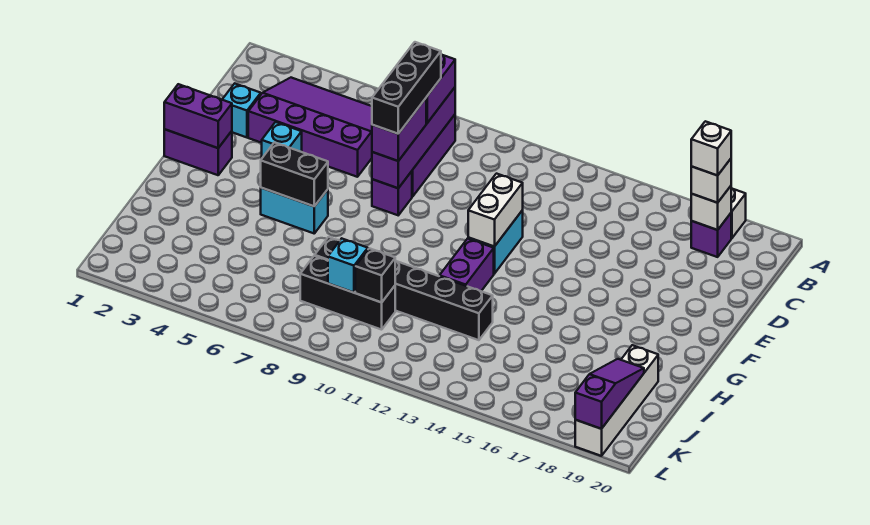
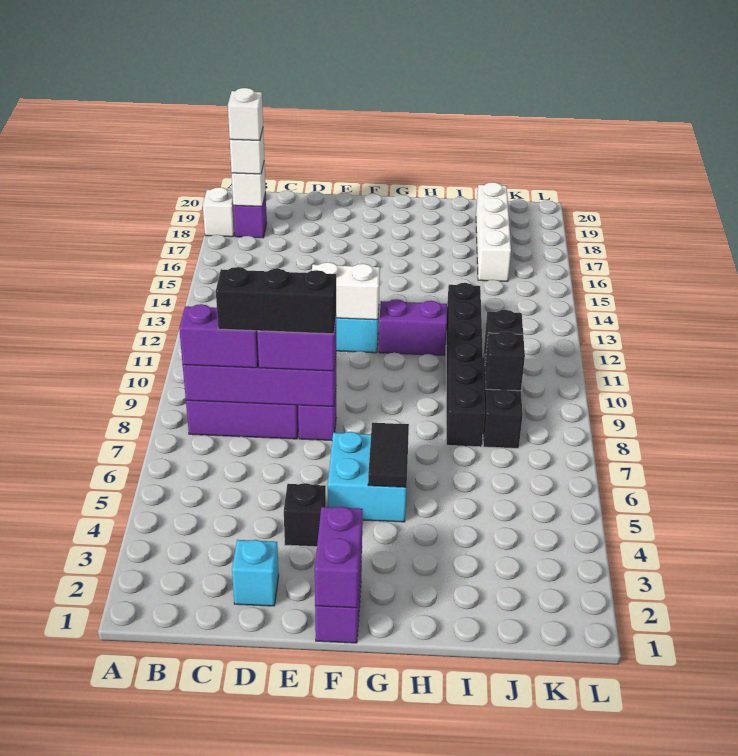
purple 3x4 slope [248,78,372,177] -> none
cyan 1x1 brick [262,122,302,158] -> black 1x1 brick [284,483,326,547]
cyan 1x2 brick [261,188,328,233] -> cyan 2x2 brick [328,432,406,522]
black 1x2 brick [261,142,328,206] -> black 1x2 tile [368,423,409,487]
white 1x4 brick [575,345,658,456] -> white 1x4 brick turned to [476,182,511,281]
cyan 1x1 brick [328,239,368,293] -> black 1x1 brick [485,331,525,391]
purple 1x3 slope [575,359,644,429] -> none

